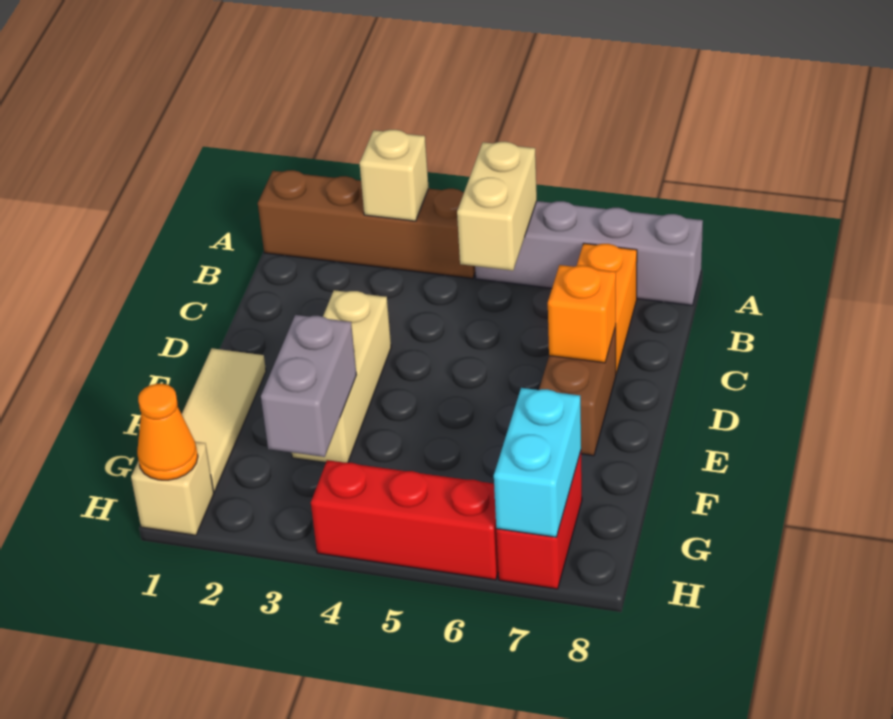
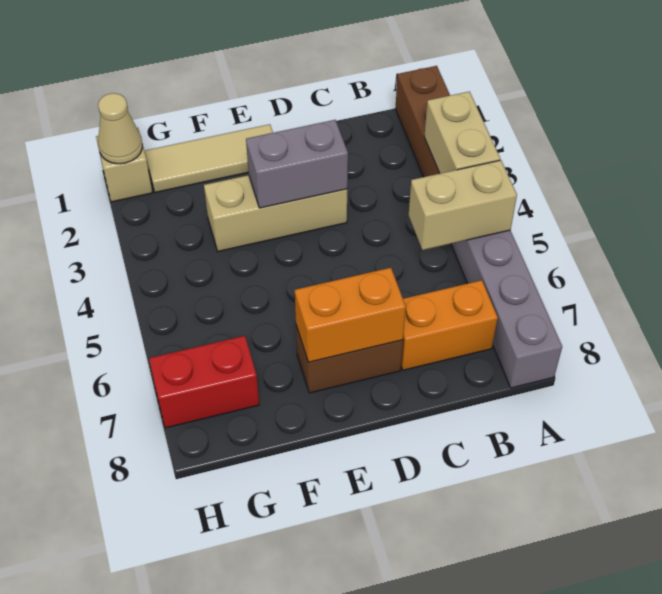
tan 1x1 brick [359,130,429,221] -> tan 1x2 brick [424,92,500,173]
orange 1x1 brick [548,265,616,363] -> orange 1x2 brick [295,268,406,362]
grey 1x2 brick [261,315,356,457] -> grey 1x2 brick moved to [246,120,348,208]
cyan 1x2 brick [494,388,581,537] -> none
orange 1x1 cone [137,384,198,480] -> tan 1x1 cone [98,93,142,164]
red 1x3 brick [311,460,498,580] -> none

